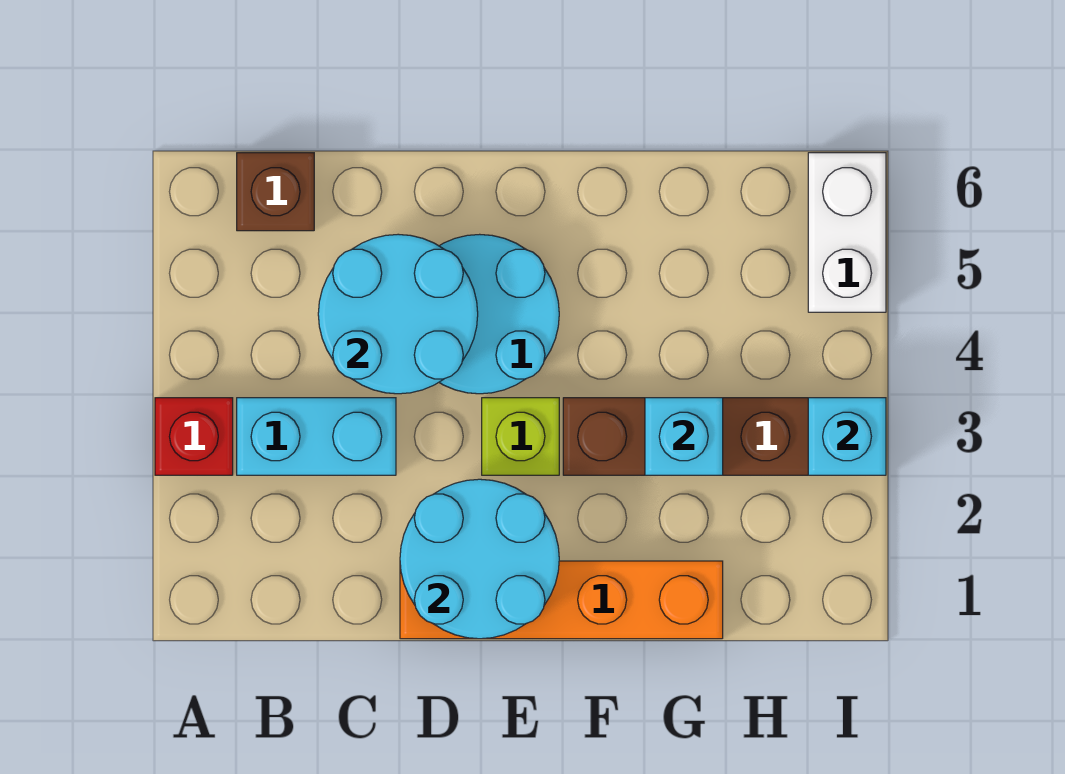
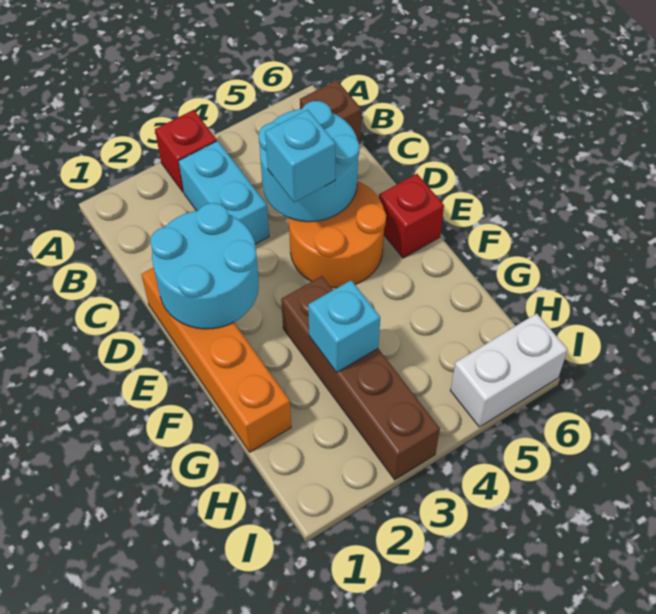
cyan 2x2 round brick [439,234,559,394] -> orange 2x2 round brick [289,181,386,288]
lime 1x1 brick [482,398,559,475] -> none
none -> red 1x1 brick [379,174,444,258]
cyan 1x1 brick [808,398,886,475] -> cyan 1x1 brick moved to [265,110,336,202]

